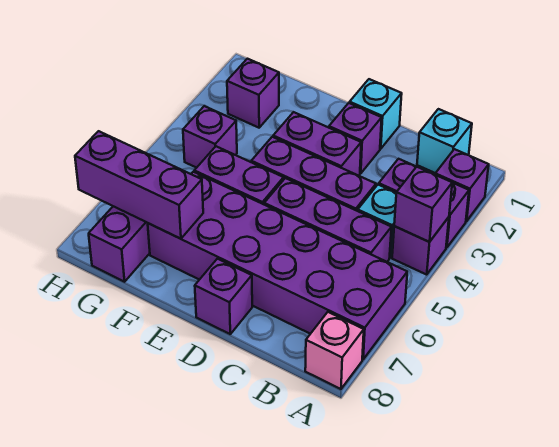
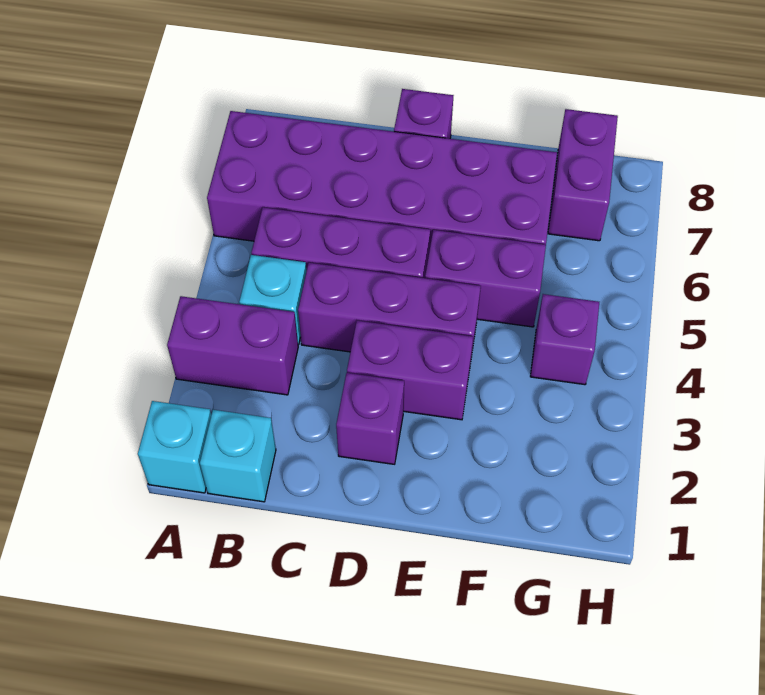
purple 1x1 brick [435,149,489,221] -> none
purple 1x1 brick [392,217,449,275] -> none
purple 1x1 brick [394,167,452,242] -> none
pink 1x1 brick [305,312,364,389] -> none
cyan 1x1 brick [350,79,402,149] -> cyan 1x1 brick moved to [138,401,211,493]
purple 1x3 brick [75,131,203,239] -> none
purple 1x1 brick [227,59,279,128] -> none

